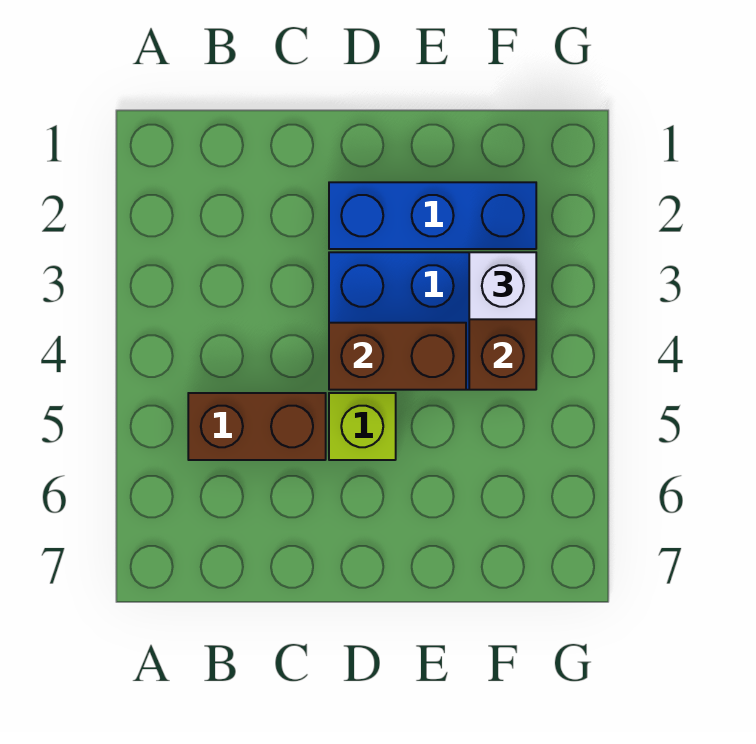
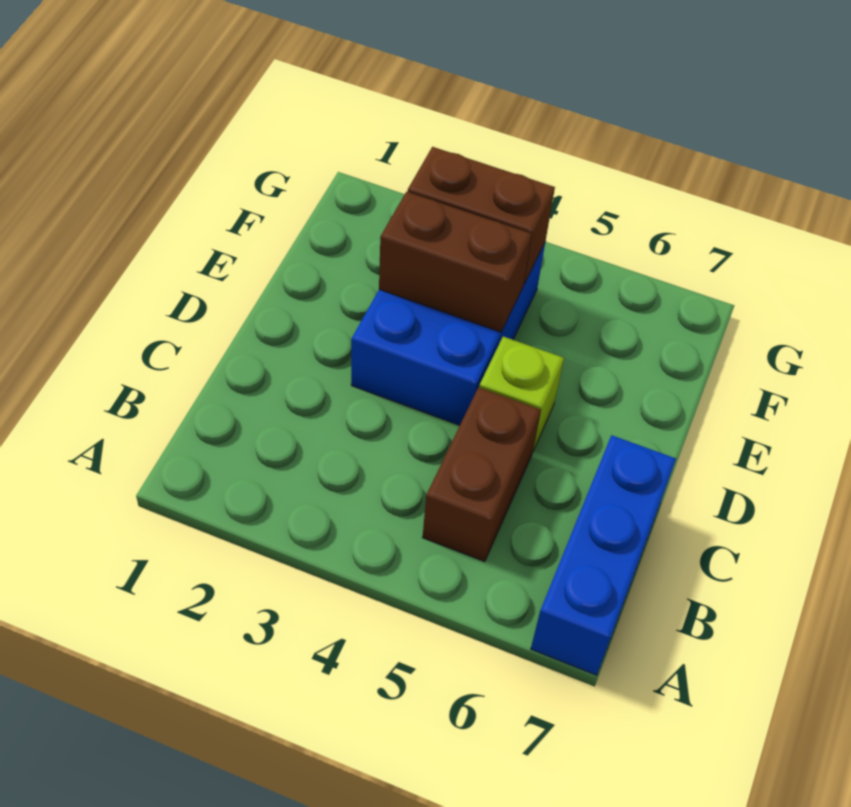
blue 1x3 brick [329,182,536,249] -> blue 1x3 brick moved to [531,435,676,675]
brown 1x2 brick [329,323,466,390] -> brown 1x2 brick turned to [379,192,532,332]
white 1x1 brick [469,252,536,319] -> none

